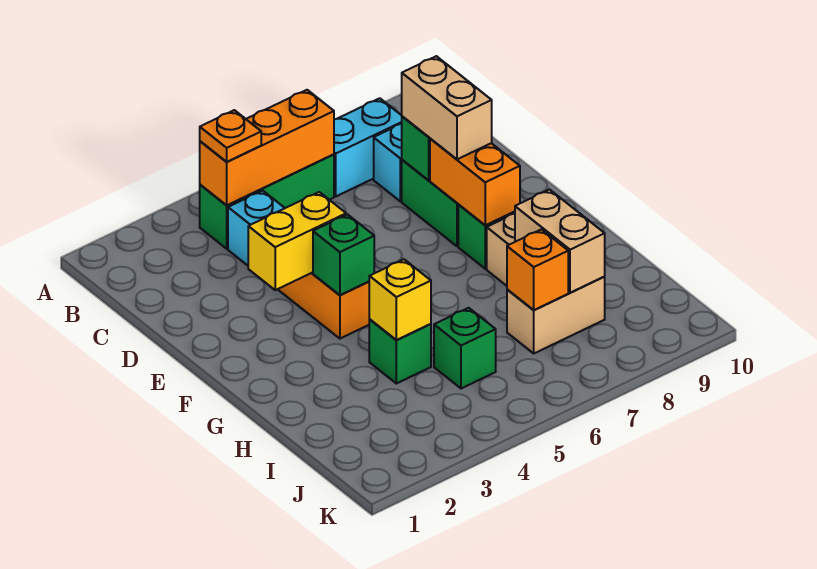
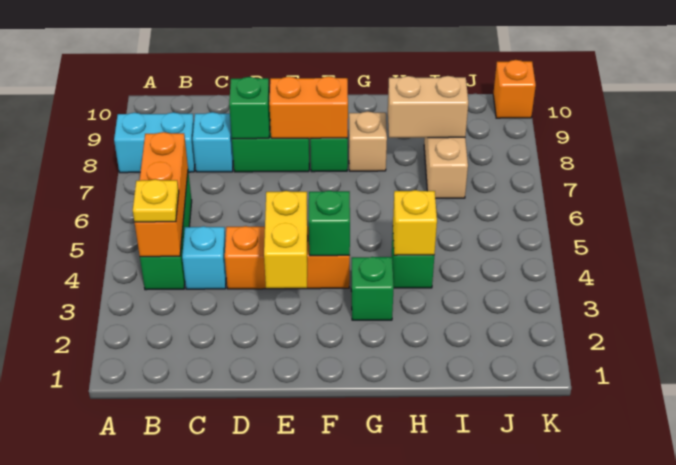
orange 1x1 plate [200,110,261,162] -> yellow 1x1 plate [133,179,179,222]
cyan 1x2 brick [334,98,402,196] -> cyan 1x2 brick turned to [114,112,195,173]
tan 1x2 brick [402,56,492,159] -> none
green 1x1 brick [434,308,496,389] -> green 1x1 brick moved to [351,257,394,320]
orange 1x1 brick [507,229,568,310] -> orange 1x1 brick moved to [493,60,536,118]

